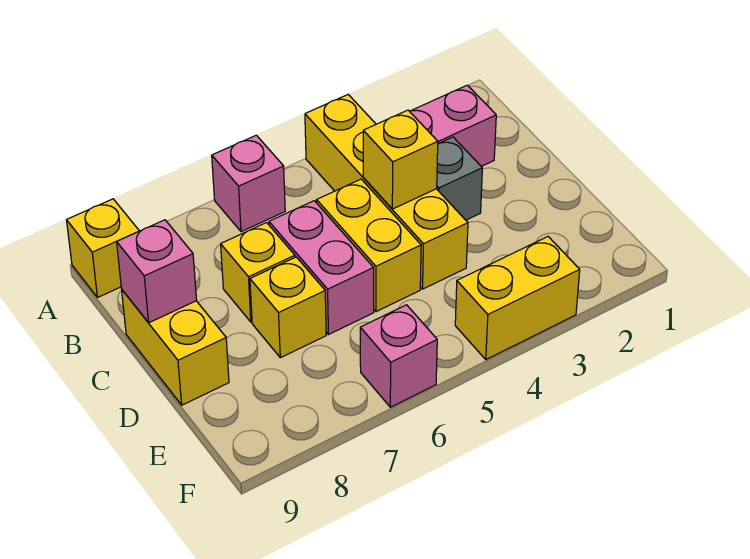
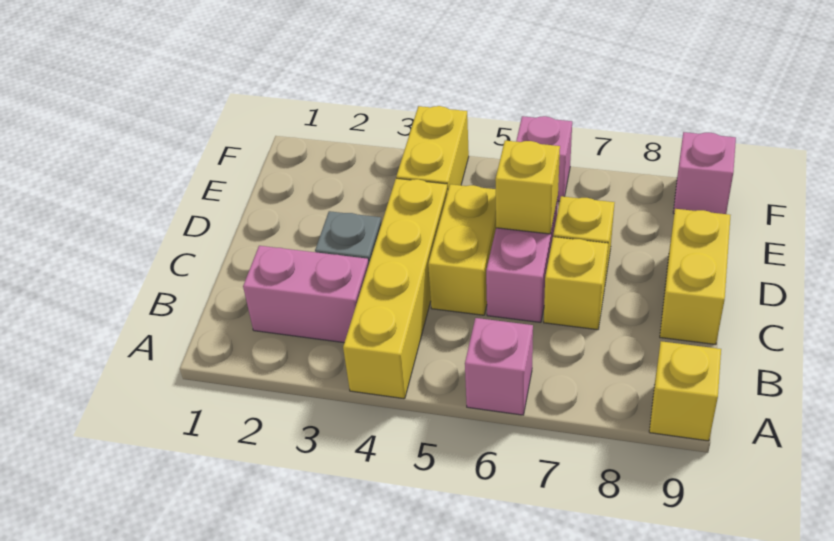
yellow 1x1 brick [363,110,438,209] -> yellow 1x1 brick moved to [495,140,560,234]
pink 1x1 brick [117,220,197,323] -> pink 1x1 brick moved to [673,132,736,214]
yellow 1x2 brick [455,237,580,359] -> yellow 1x2 brick turned to [396,106,469,189]

